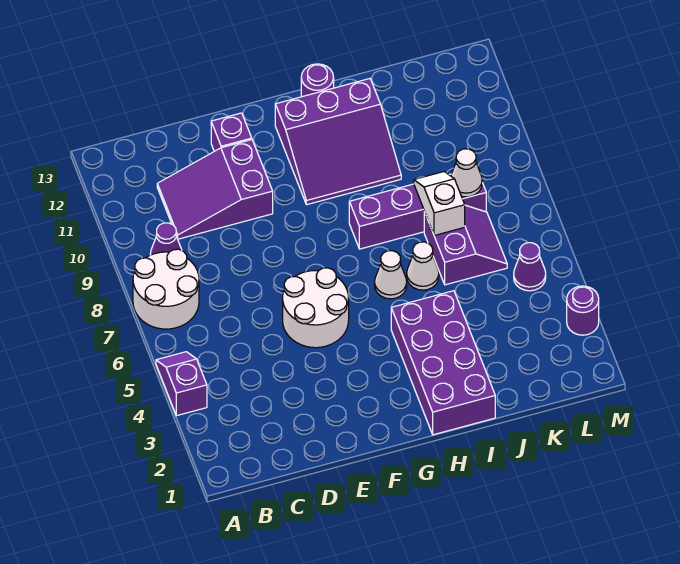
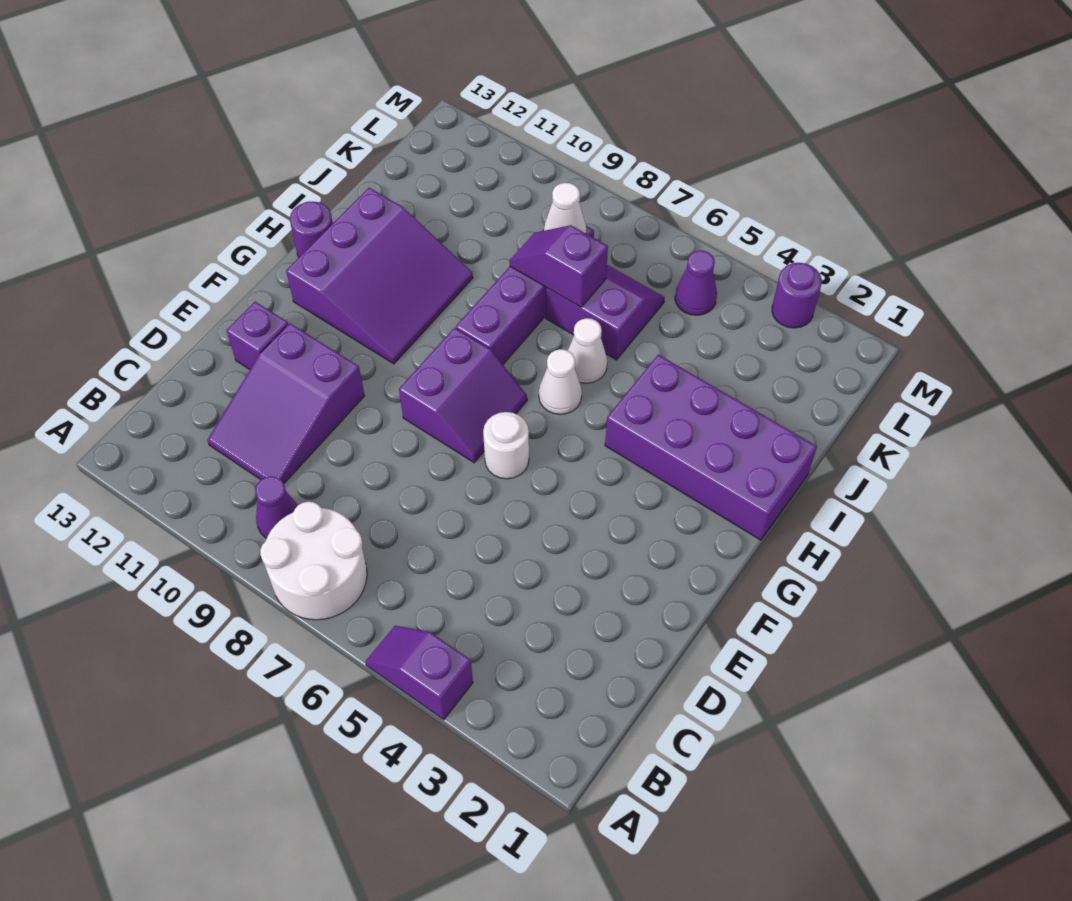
white 2x2 round brick [283,268,349,348] -> white 1x1 round brick [483,412,529,479]
none -> purple 2x2 slope [399,328,527,463]
white 1x2 slope [414,172,465,236] -> purple 1x2 slope [510,225,608,307]

